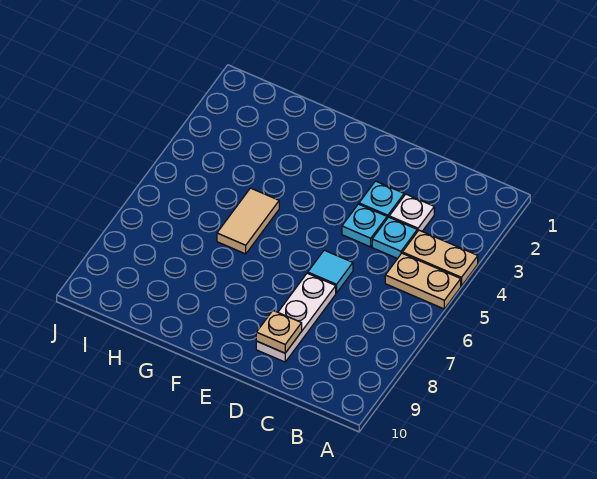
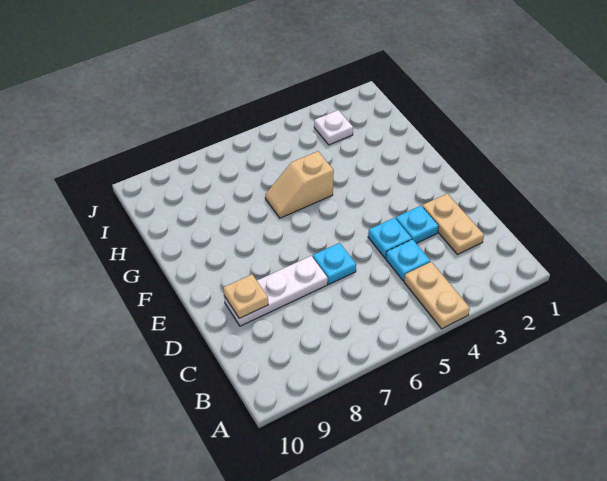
tan 1x2 plate [385,253,461,309] -> tan 1x2 plate moved to [422,194,484,254]
white 1x1 plate [389,194,434,232] -> white 1x1 plate moved to [314,110,353,145]
cyan 1x1 tile [308,250,353,293] -> cyan 1x1 plate [313,243,356,284]
tan 1x2 tile [217,188,279,254] -> tan 1x2 slope [265,151,334,218]

